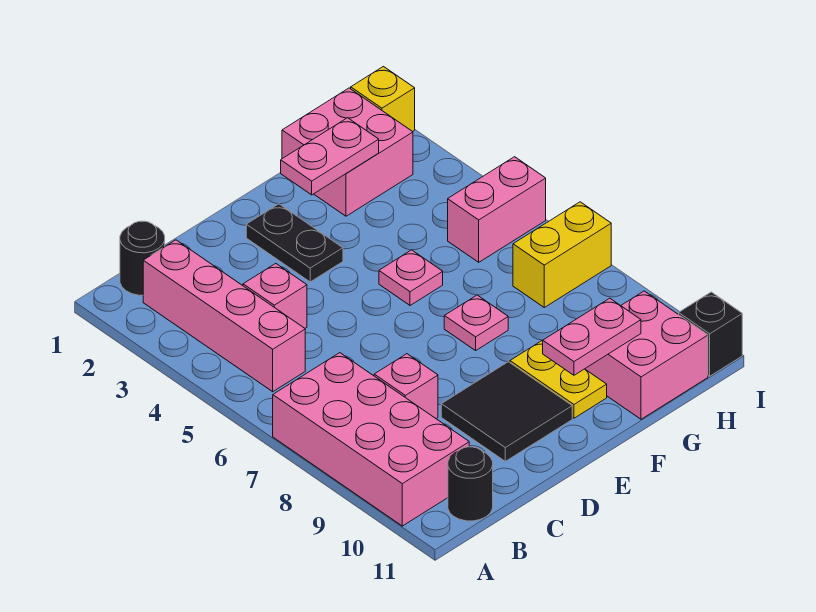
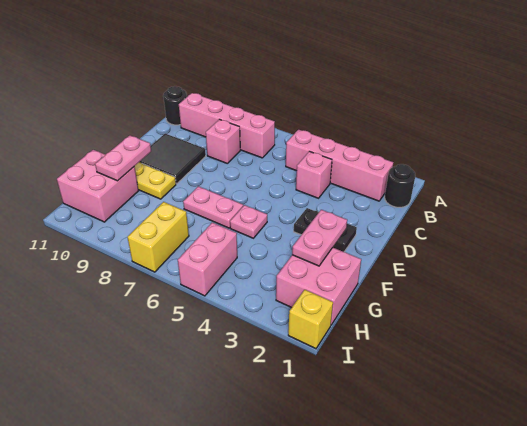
pink 2x4 brick [273,353,469,526] -> pink 1x4 brick [179,93,275,158]
pink 1x1 plate [444,295,508,350] -> pink 1x2 plate [183,186,243,228]
black 1x1 brick [679,292,742,376] -> none

